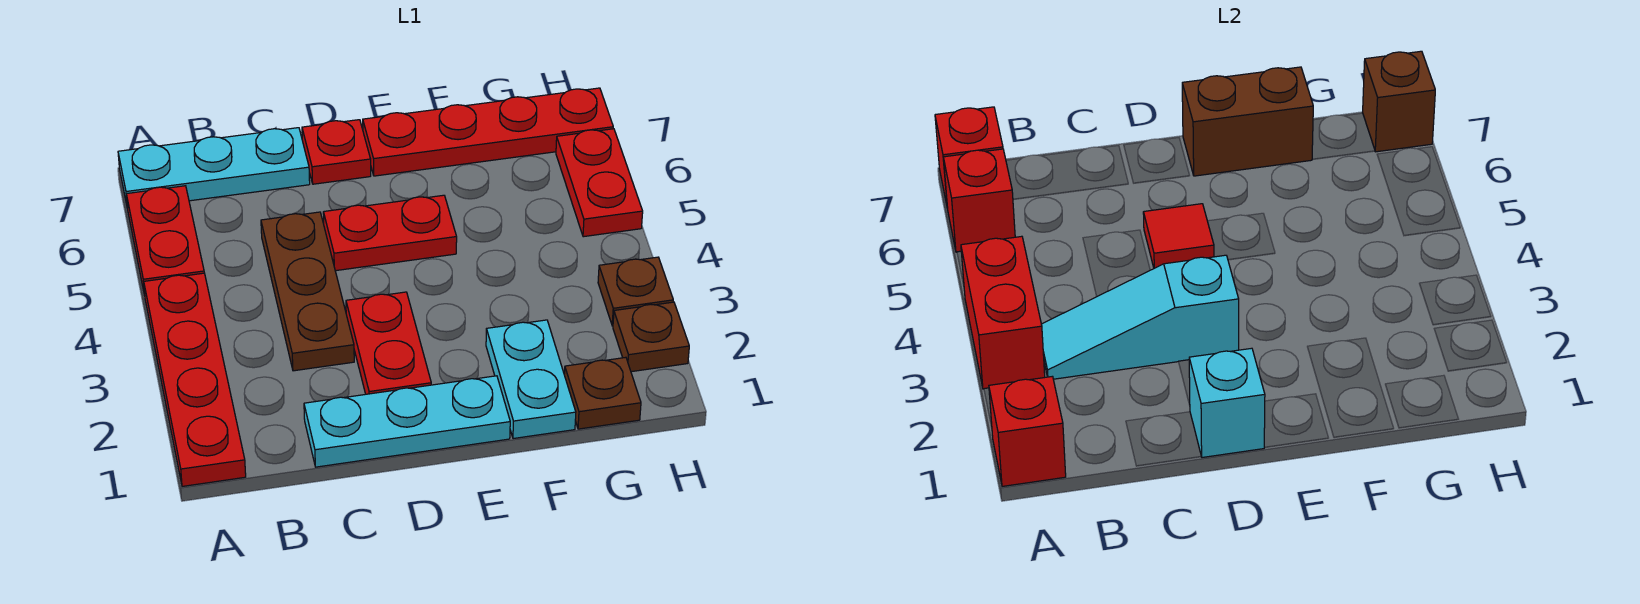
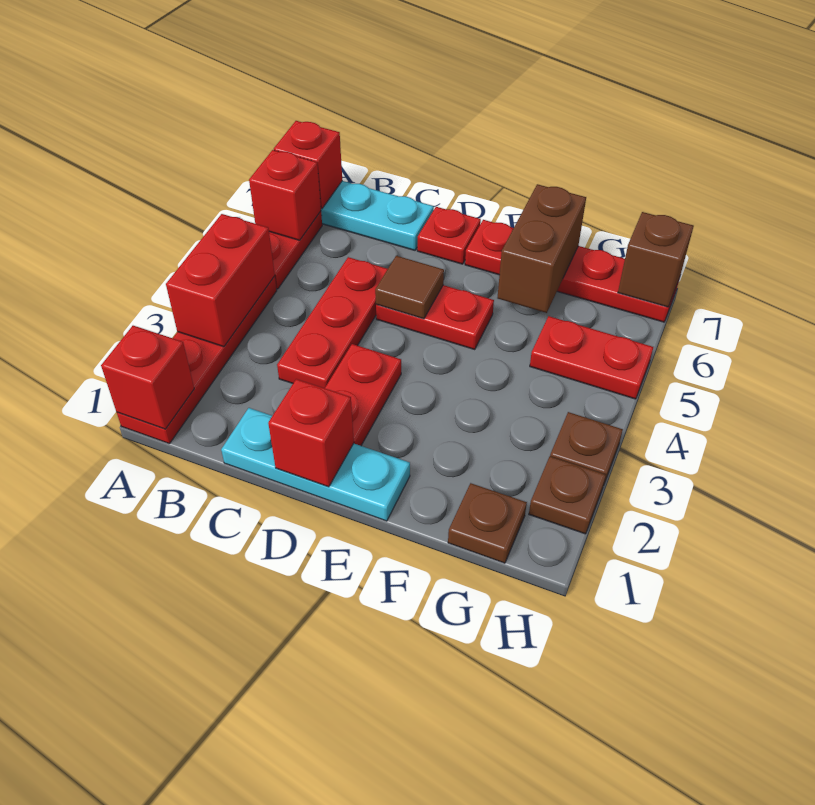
cyan 1x3 slope [1041,255,1239,379] -> none
brown 1x3 plate [261,212,354,371] -> red 1x3 plate [277,257,388,388]
cyan 1x1 brick [1189,348,1265,457] -> red 1x1 brick [268,379,354,487]
red 1x1 tile [1143,204,1214,268] -> brown 1x1 tile [375,256,444,319]
brown 1x2 brick [1182,67,1313,176] -> brown 1x2 brick turned to [497,184,586,313]
cyan 1x2 plate [486,320,576,439] -> none
red 1x2 plate [556,129,643,237] -> red 1x2 plate turned to [530,316,653,399]

